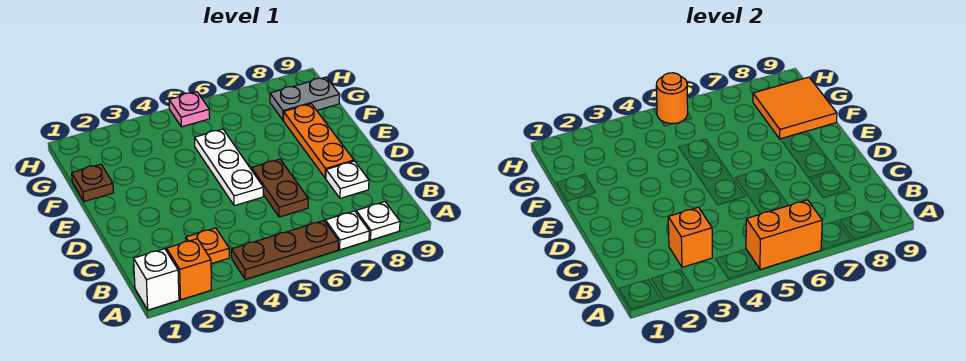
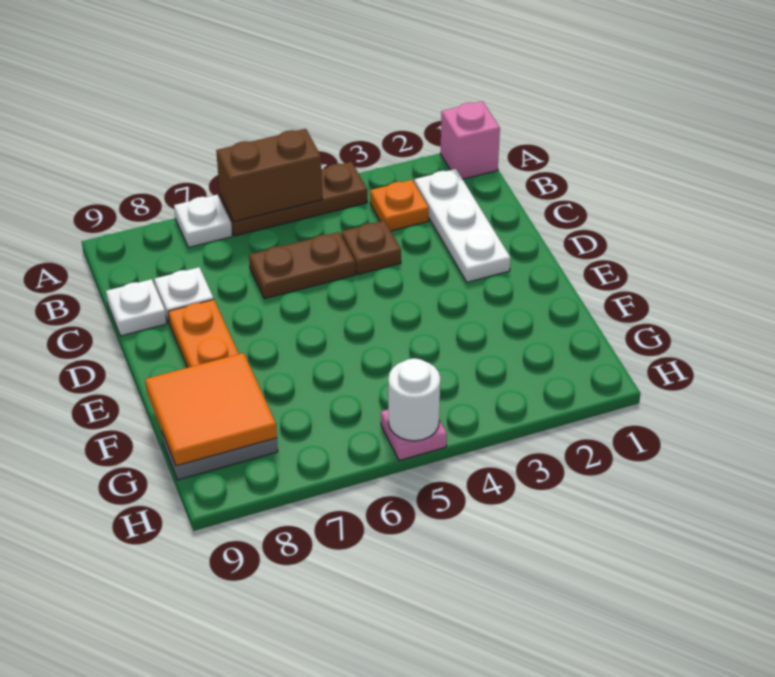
white 1x1 brick [134,249,179,310] -> pink 1x1 brick [440,101,500,179]
orange 1x1 brick [167,239,211,300] -> none
orange 1x2 brick [746,200,822,269] -> brown 1x2 brick [216,129,322,222]
white 1x1 plate [356,202,400,240] -> white 1x1 plate moved to [106,279,167,336]
orange 1x1 brick [668,207,712,267] -> none
brown 1x2 plate [252,159,308,217] -> brown 1x2 plate turned to [249,232,355,299]
white 1x3 plate [195,129,263,206] -> white 1x3 plate moved to [414,169,511,282]
brown 1x1 plate [72,164,114,202] -> brown 1x1 plate moved to [342,220,401,274]
orange 1x1 round brick [656,73,688,123] -> white 1x1 round brick [388,358,440,441]

